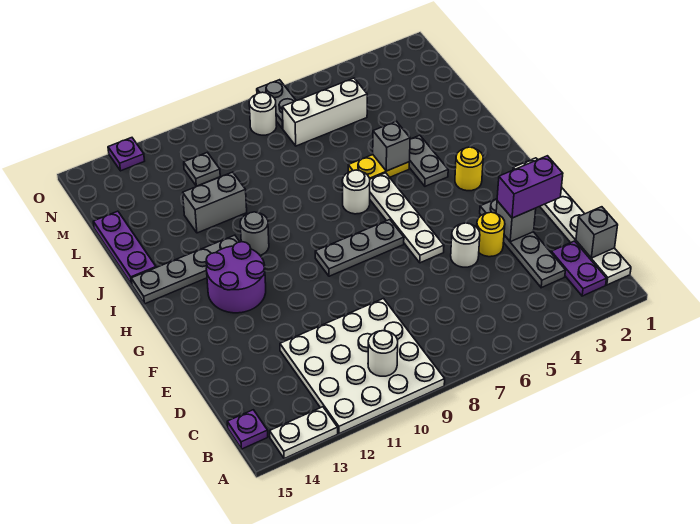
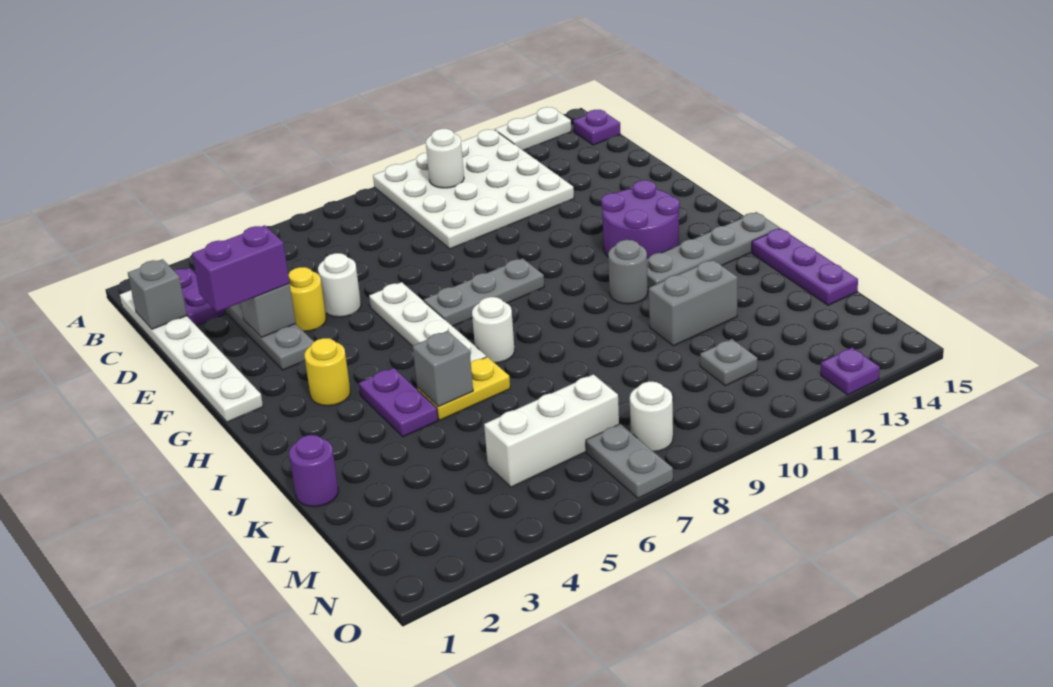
grey 1x2 plate [409,135,448,186] -> purple 1x2 plate [359,368,438,437]
none -> purple 1x1 round brick [289,435,338,507]

